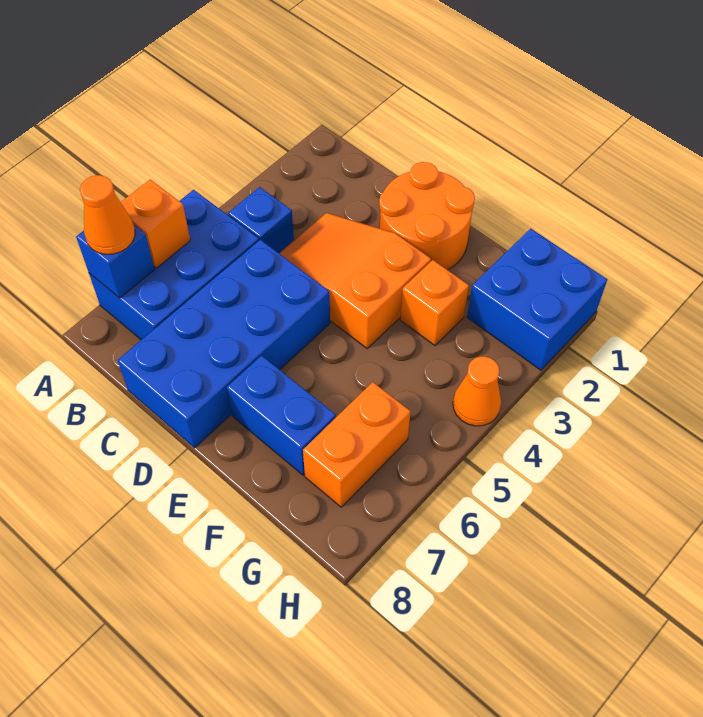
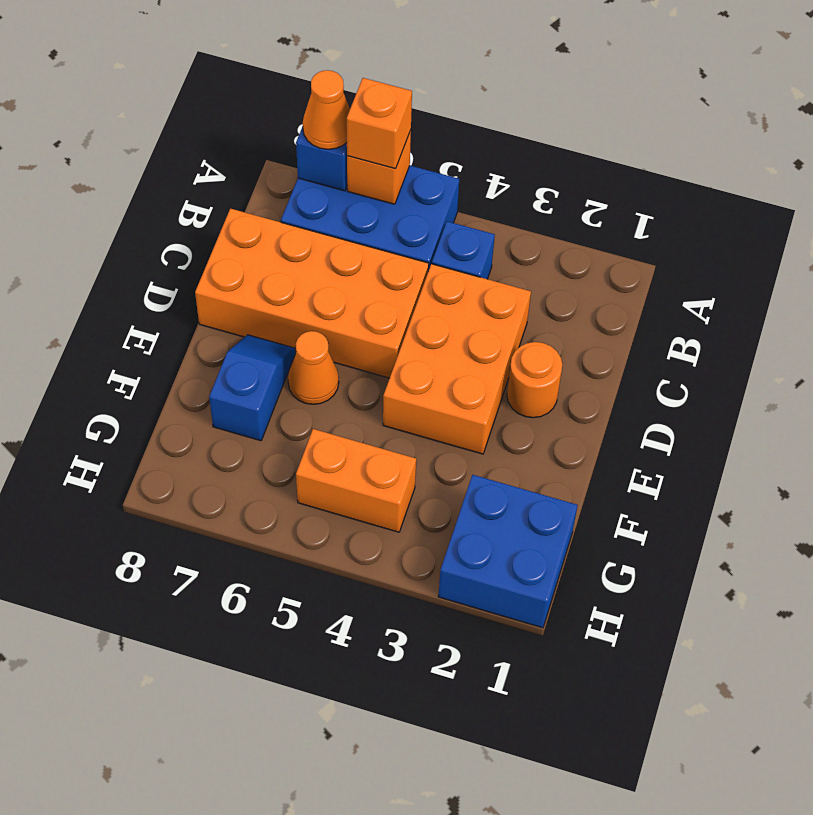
orange 2x3 slope [279,213,431,348] -> orange 2x3 brick [383,264,531,454]
blue 2x4 brick [118,240,330,448] -> orange 2x4 brick [195,209,429,378]
orange 2x2 round brick [379,162,475,270] -> orange 1x1 round brick [507,342,562,418]
blue 1x2 brick [227,355,336,475] -> blue 1x2 slope [209,335,295,441]
orange 1x1 brick [400,260,469,346] -> orange 1x1 brick moved to [347,78,412,169]
orange 1x2 brick [303,382,411,507] -> orange 1x2 brick moved to [296,429,416,532]
orange 1x1 cone [453,356,501,426] -> orange 1x1 cone moved to [288,331,339,404]

